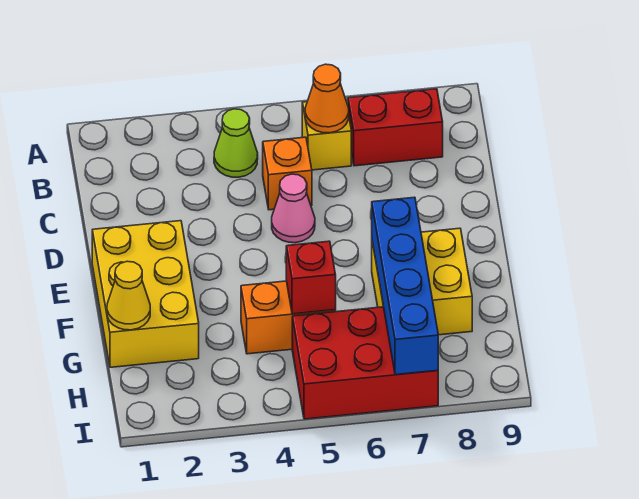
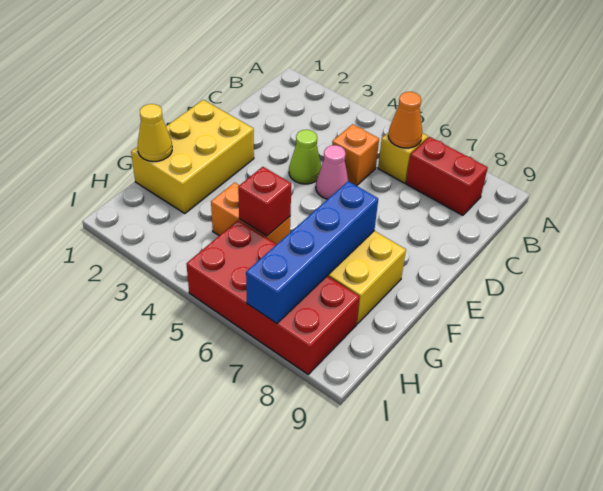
lime 1x1 cone [214,109,258,177] -> lime 1x1 cone moved to [289,130,321,184]
red 2x3 brick [292,307,438,419] -> red 2x4 brick [187,220,360,374]

